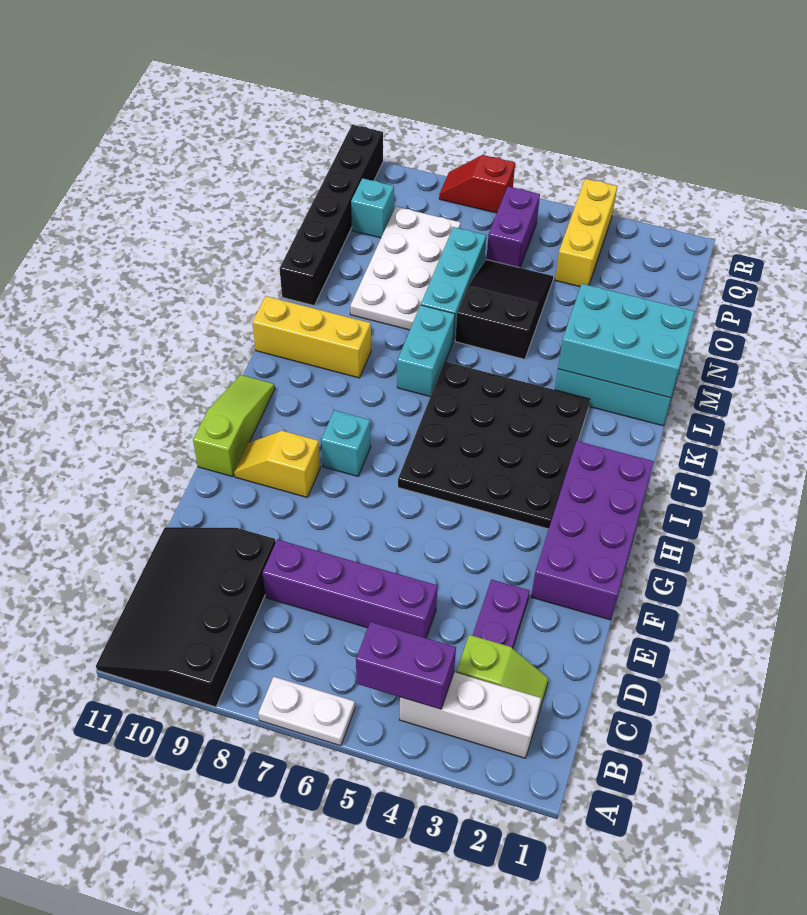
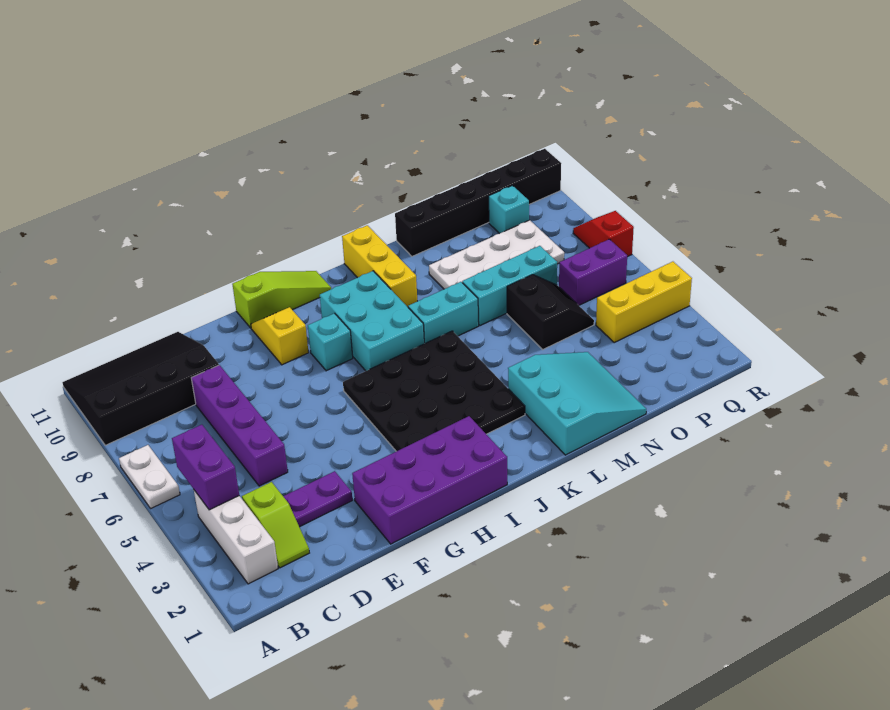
cyan 2x3 brick [558,284,695,398] -> cyan 2x3 brick moved to [320,271,424,371]
black 2x3 slope [455,260,553,359] -> black 2x2 slope [507,275,594,349]

